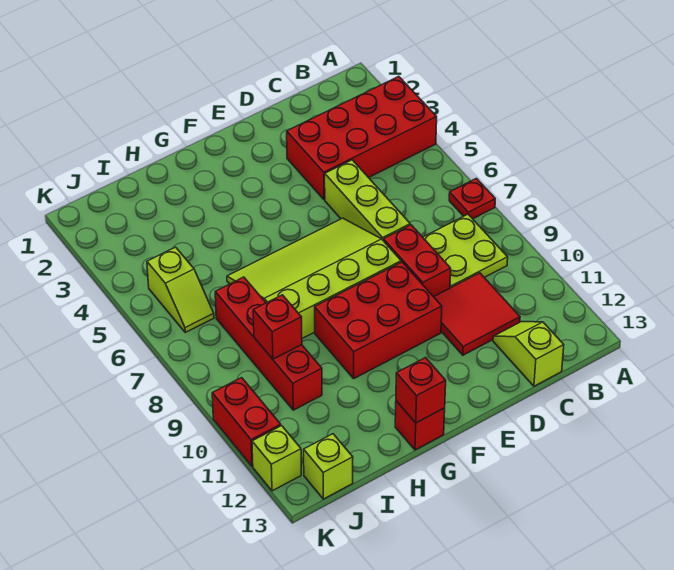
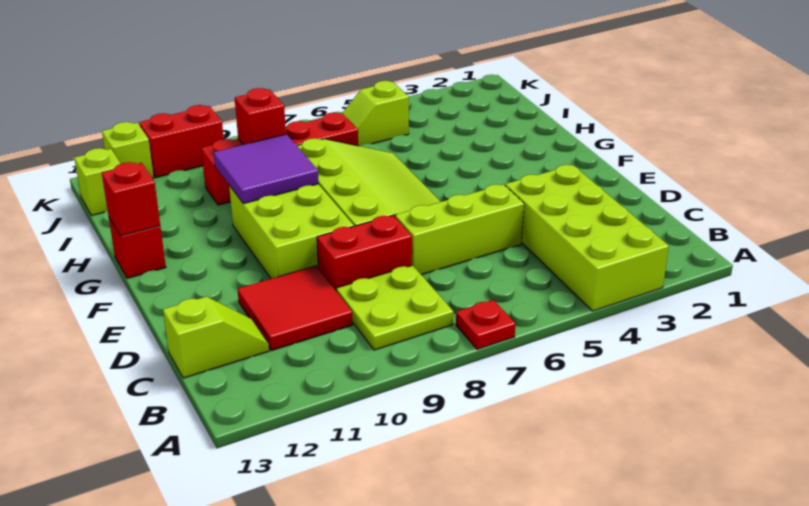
red 2x4 brick [287,76,437,200] -> lime 2x4 brick [505,165,669,311]
red 2x3 brick [315,262,442,378] -> lime 2x3 brick [229,184,354,279]
none -> purple 2x2 tile [214,134,319,204]

